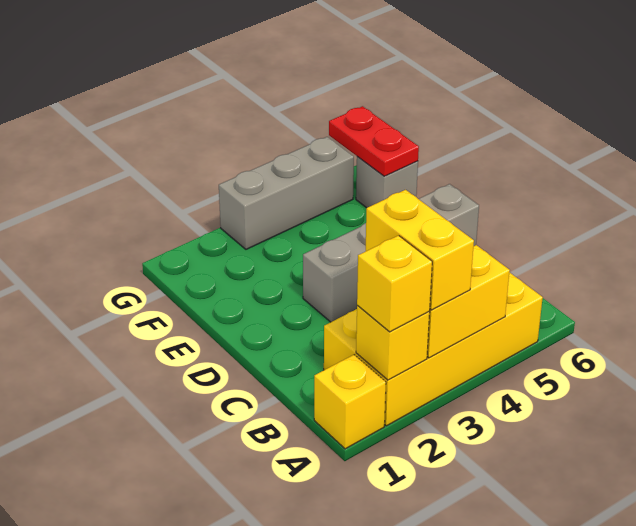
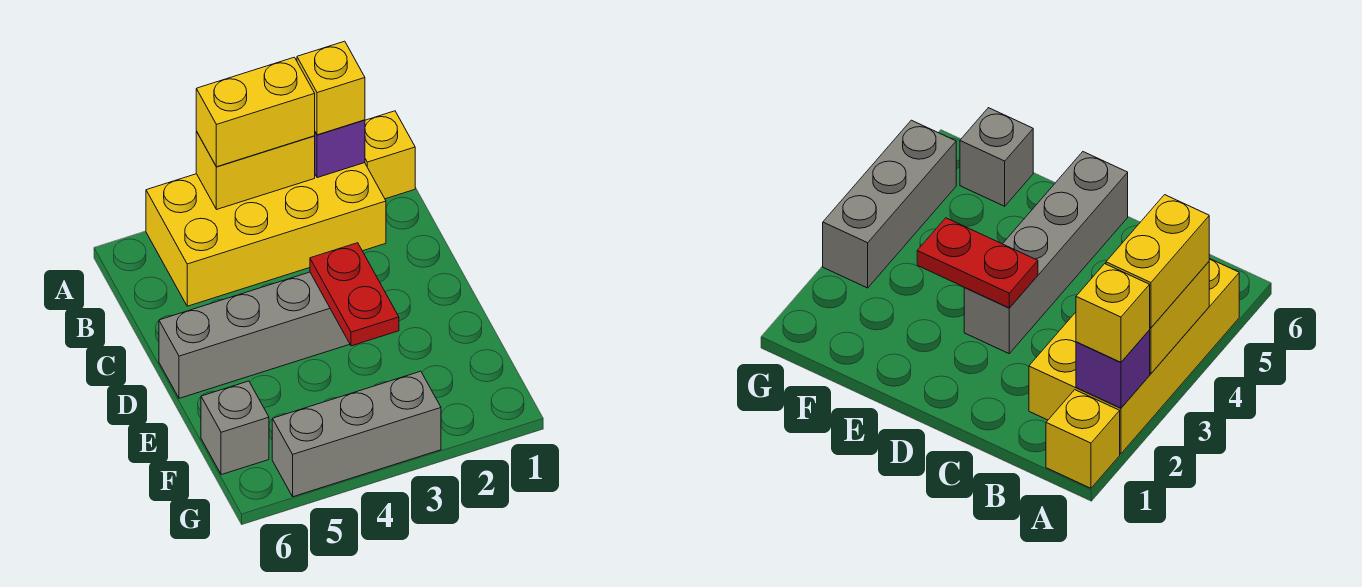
yellow 1x1 brick [356,305,430,380] -> purple 1x1 brick [315,120,365,178]
yellow 1x2 brick [366,190,474,310] -> yellow 1x2 brick turned to [196,57,315,167]
red 1x2 plate [329,106,419,176] -> red 1x2 plate moved to [310,243,399,346]

